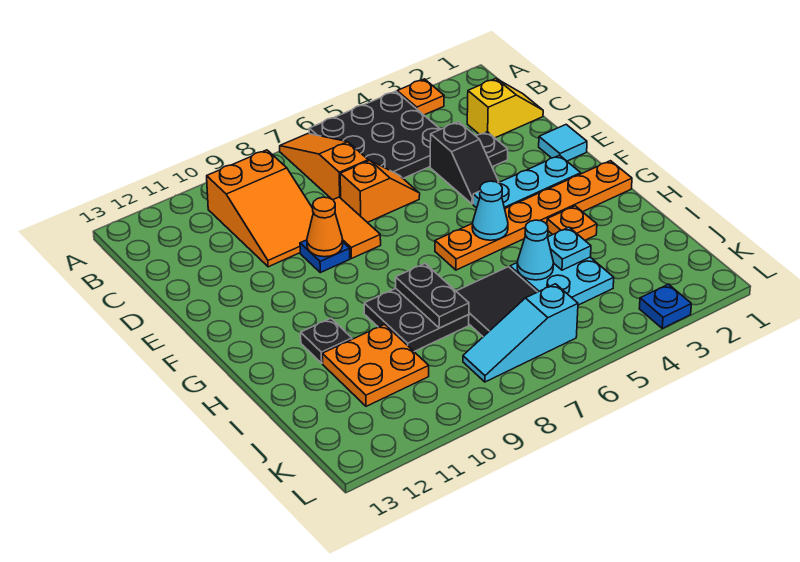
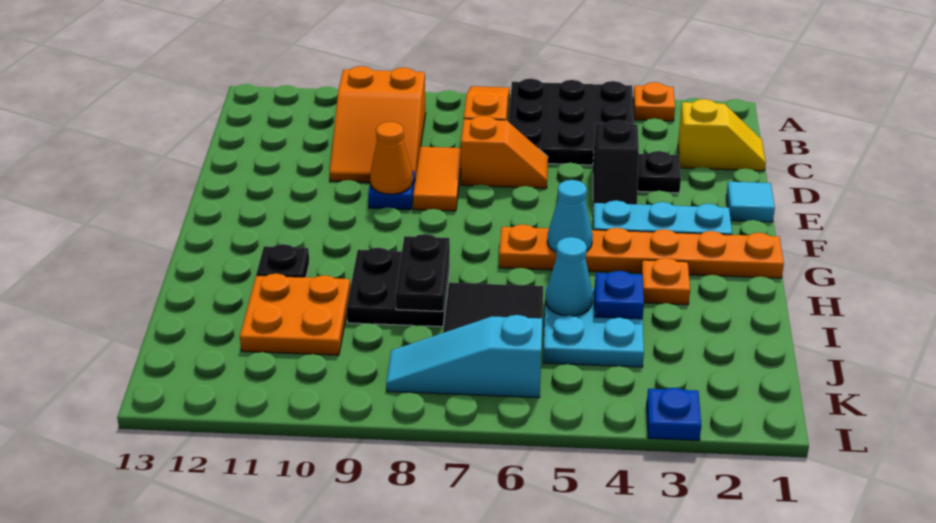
cyan 1x1 plate [548,227,591,270] -> blue 1x1 plate [595,271,644,319]

